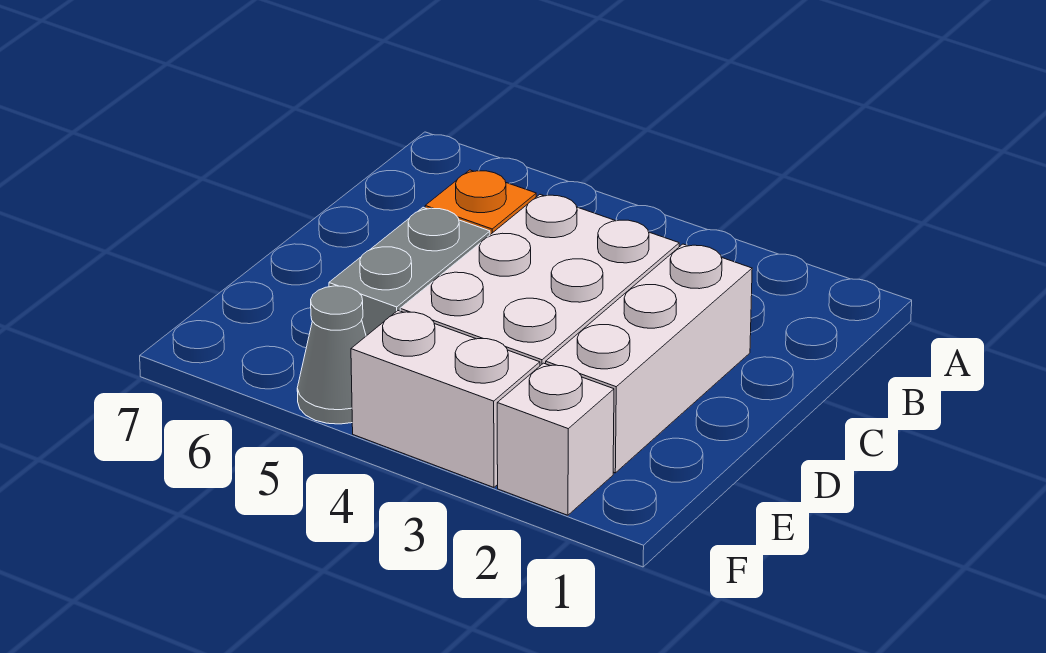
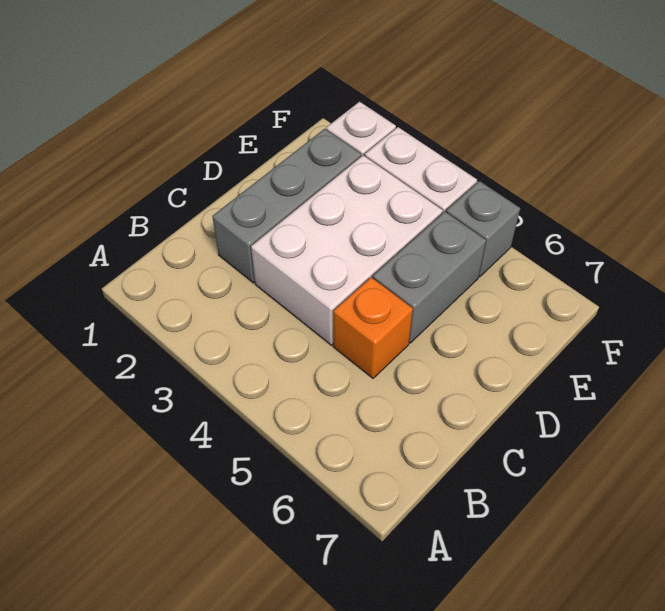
white 1x3 brick [546,244,752,473] -> grey 1x3 brick [212,129,361,283]
grey 1x1 cone [297,286,366,424] -> grey 1x1 brick [446,181,520,277]

